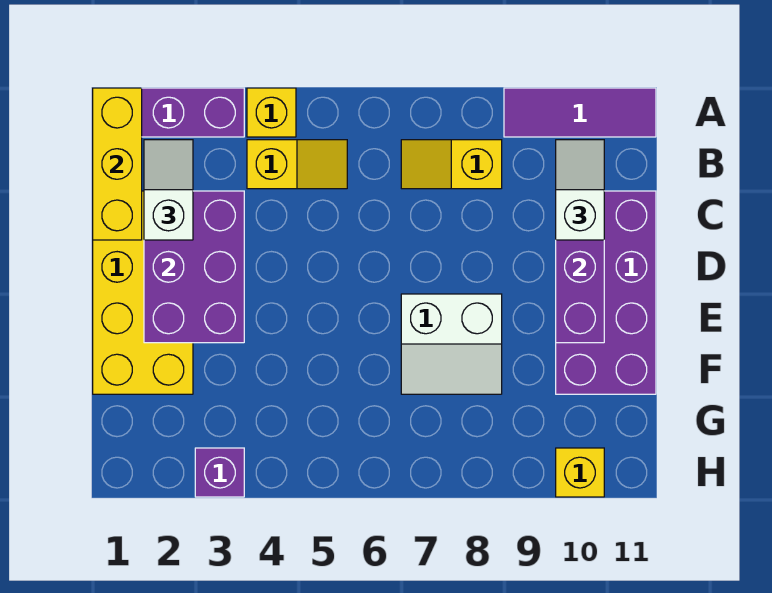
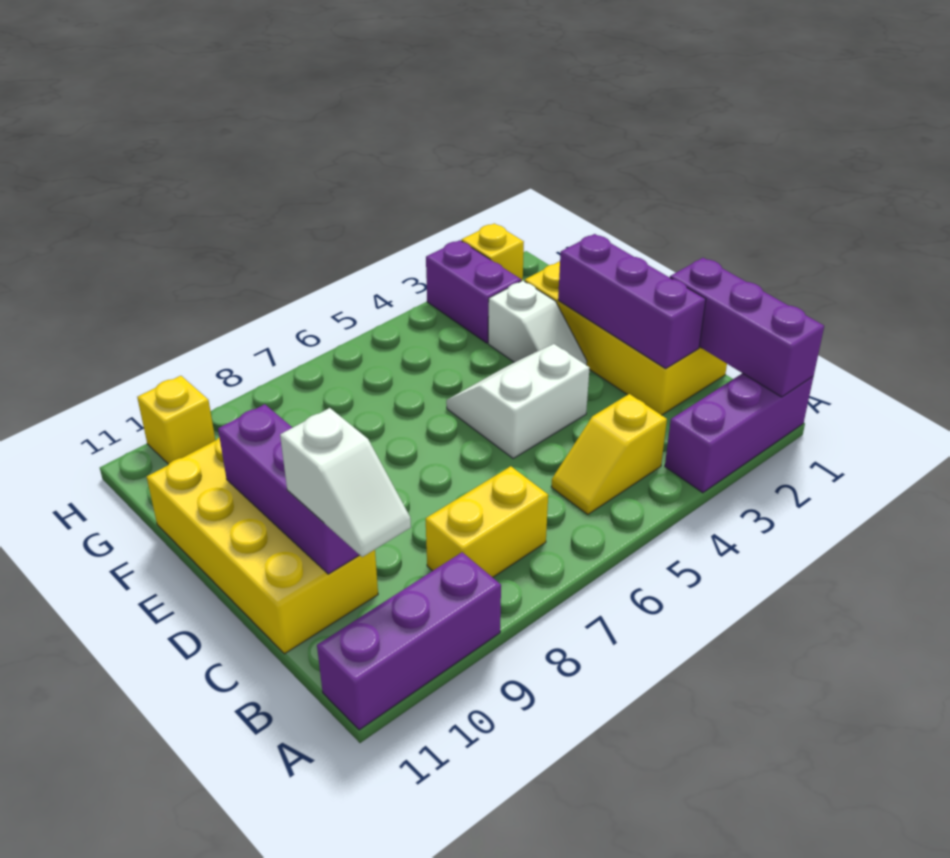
yellow 1x3 brick [93,88,142,240] -> purple 1x3 brick [670,258,824,397]
yellow 1x1 brick [247,88,296,137] -> yellow 1x1 brick moved to [461,223,524,281]
purple 1x3 tile [504,88,656,137] -> purple 1x3 brick [317,552,501,730]
white 1x2 slope [144,140,193,240] -> white 1x2 slope moved to [488,281,587,365]
yellow 1x2 slope [401,140,502,189] -> yellow 1x2 brick [426,466,548,577]
purple 2x3 brick [144,191,244,343] -> purple 1x3 brick [558,234,706,369]
purple 2x4 brick [556,191,656,394] -> yellow 2x4 brick [147,438,378,654]
white 2x2 slope [401,294,502,394] -> white 2x2 slope moved to [446,344,590,458]
purple 1x1 brick [195,448,244,497] -> purple 1x2 brick [426,240,521,343]

